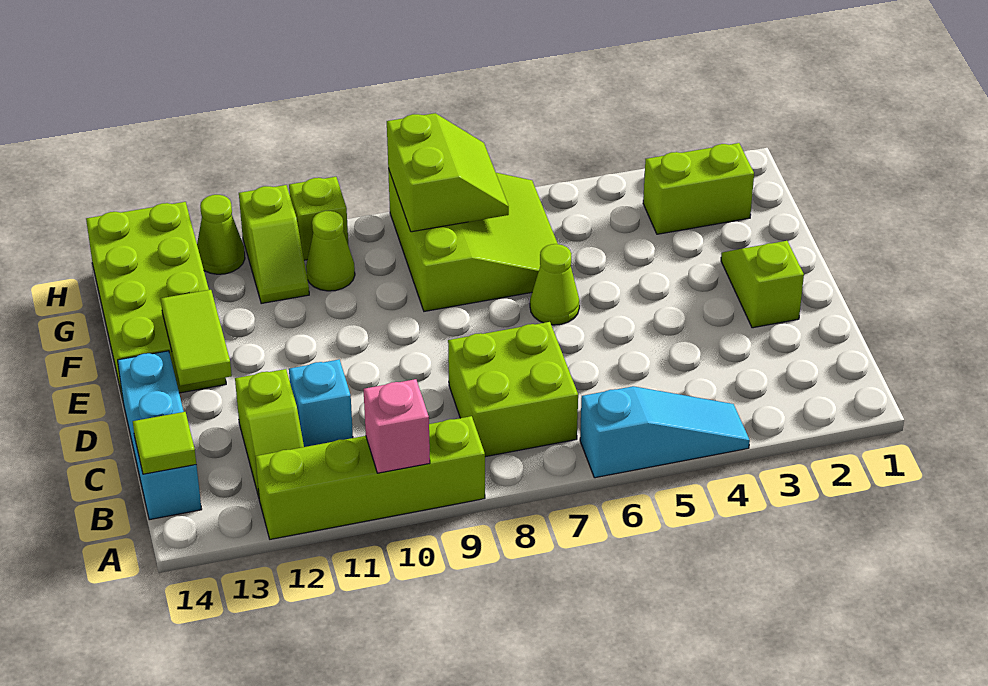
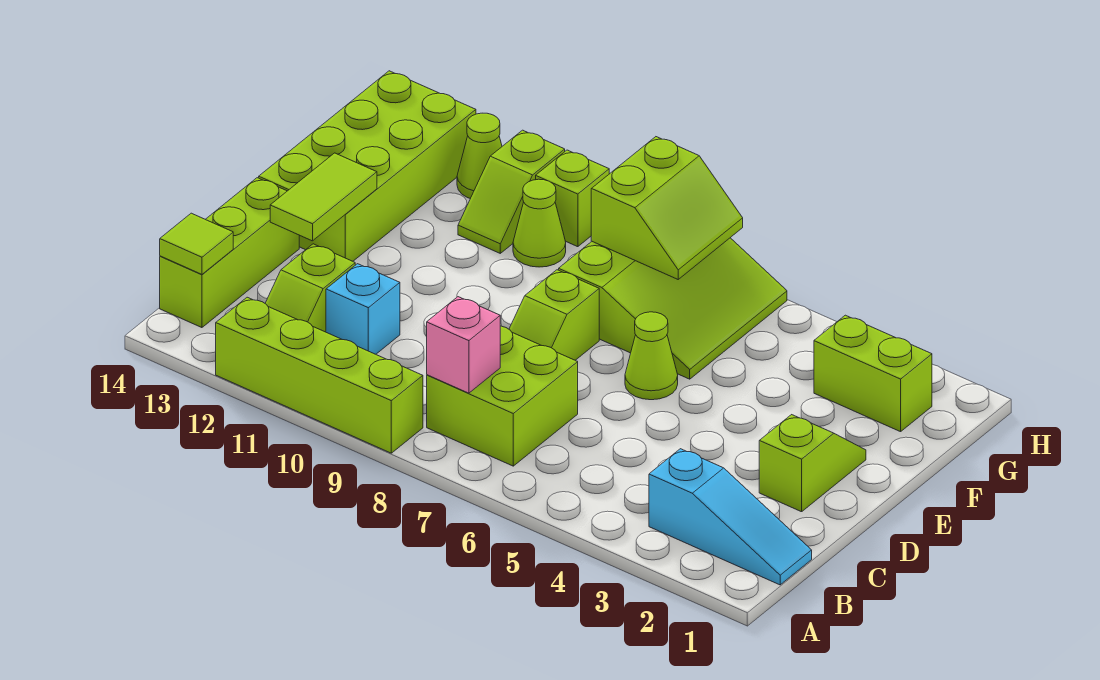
cyan 1x3 slope [580,386,750,478] -> cyan 1x3 slope moved to [649,449,812,585]
pink 1x1 brick [364,379,430,473] -> pink 1x1 brick moved to [427,297,500,393]
cyan 1x3 brick [118,351,202,520] -> lime 1x3 brick [160,178,299,328]
none -> lime 1x2 slope [509,270,599,360]

